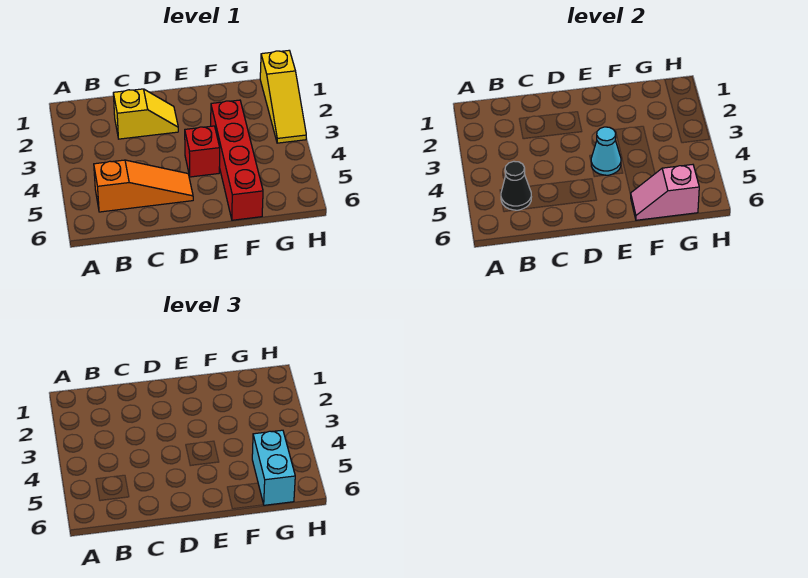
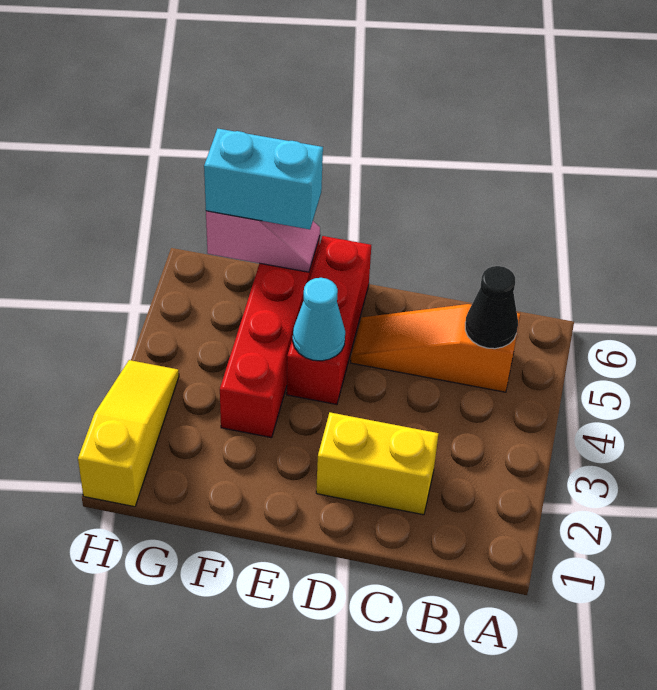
yellow 1x2 slope [113,89,178,139] -> yellow 1x2 brick [316,412,439,515]
red 1x1 brick [185,126,220,177] -> red 1x3 brick [287,236,371,404]
cyan 1x2 brick [252,430,295,505] -> cyan 1x2 brick turned to [204,129,323,229]

